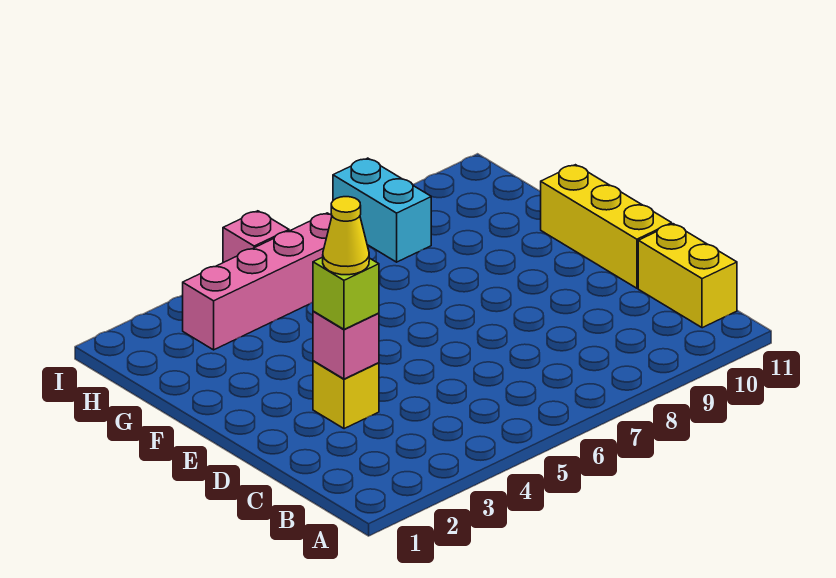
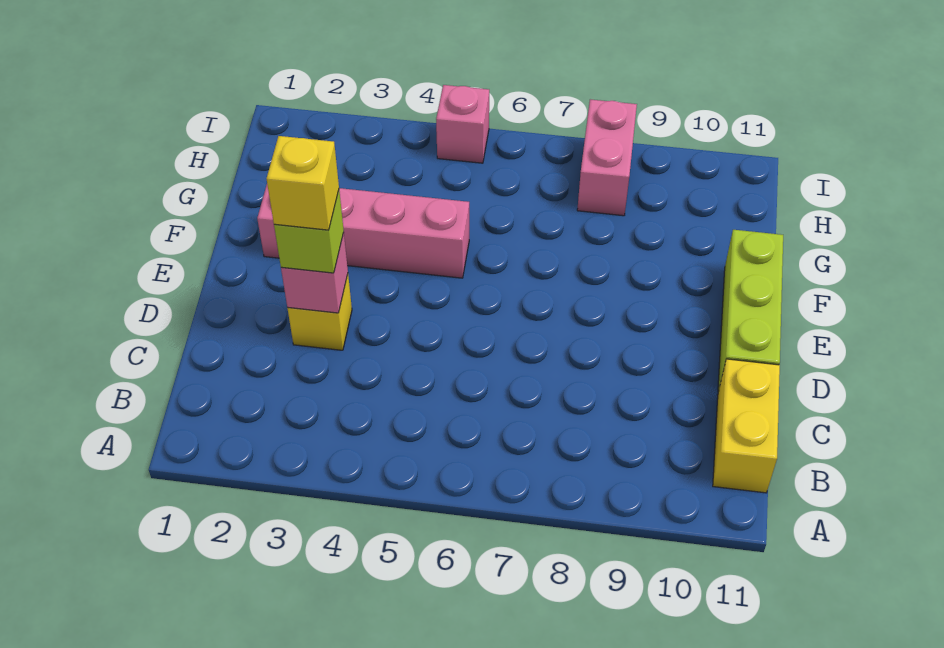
yellow 1x1 cone [323,197,369,275] -> yellow 1x1 brick [267,136,339,230]
yellow 1x3 brick [541,165,672,288] -> lime 1x3 brick [718,230,783,391]
pink 1x4 brick [183,213,332,350] -> pink 1x4 brick moved to [257,185,469,278]
cyan 1x2 brick [333,158,431,262] -> pink 1x2 brick [577,99,637,216]

